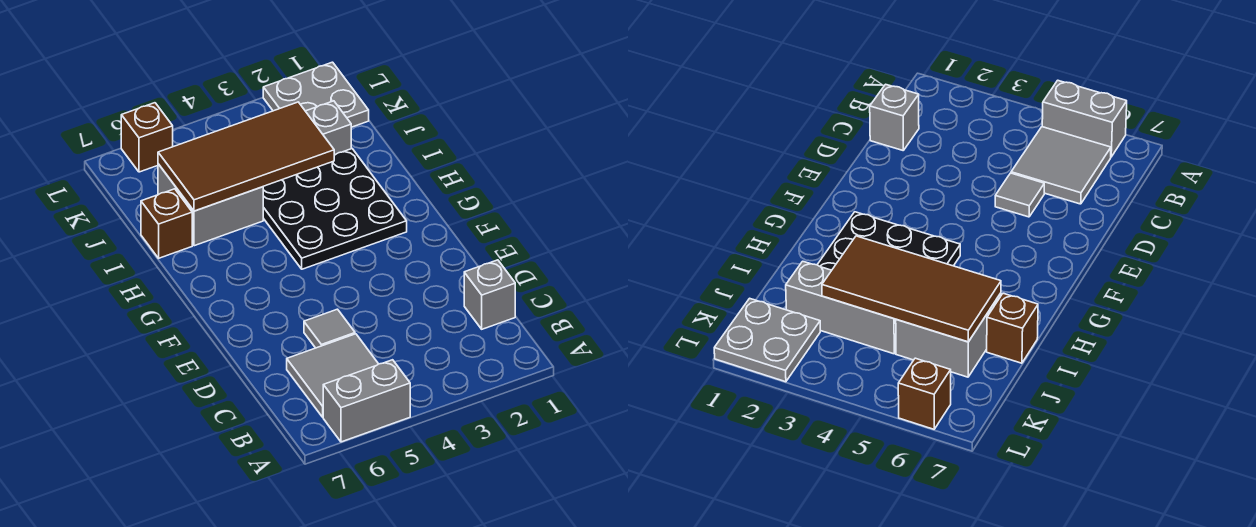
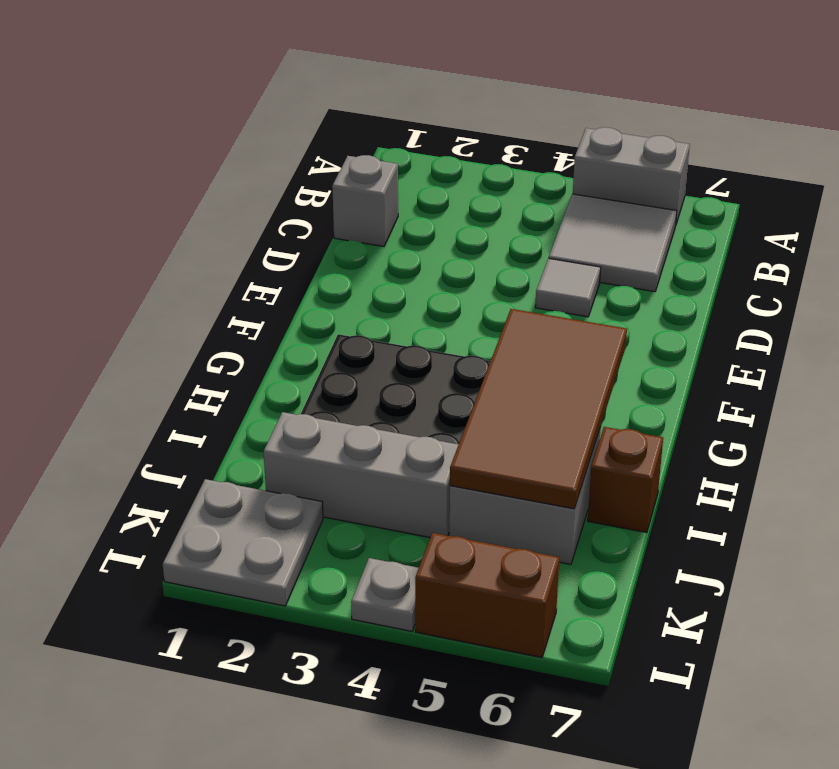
brown 2x4 tile [158,102,334,211] -> brown 2x4 tile turned to [450,309,627,509]
none -> grey 1x1 plate [351,558,419,631]
brown 1x1 brick [121,103,173,172] -> brown 1x2 brick [415,533,559,658]

